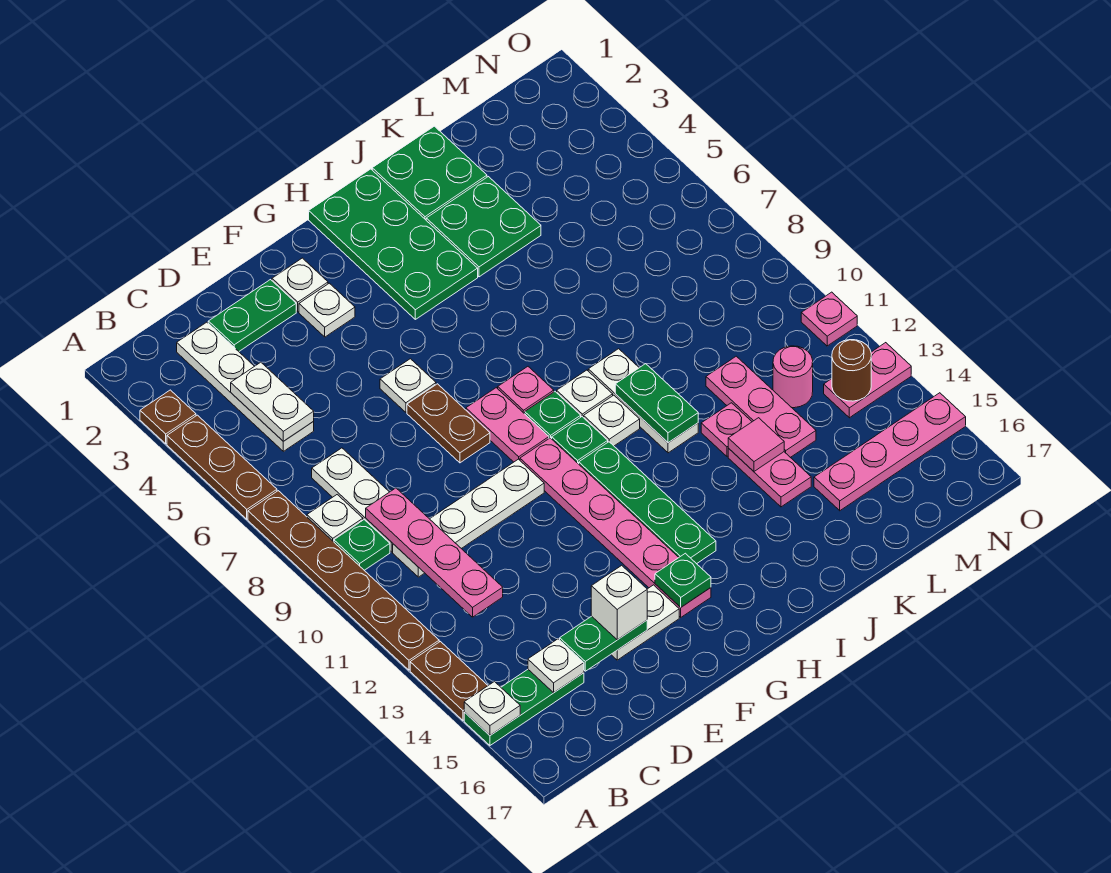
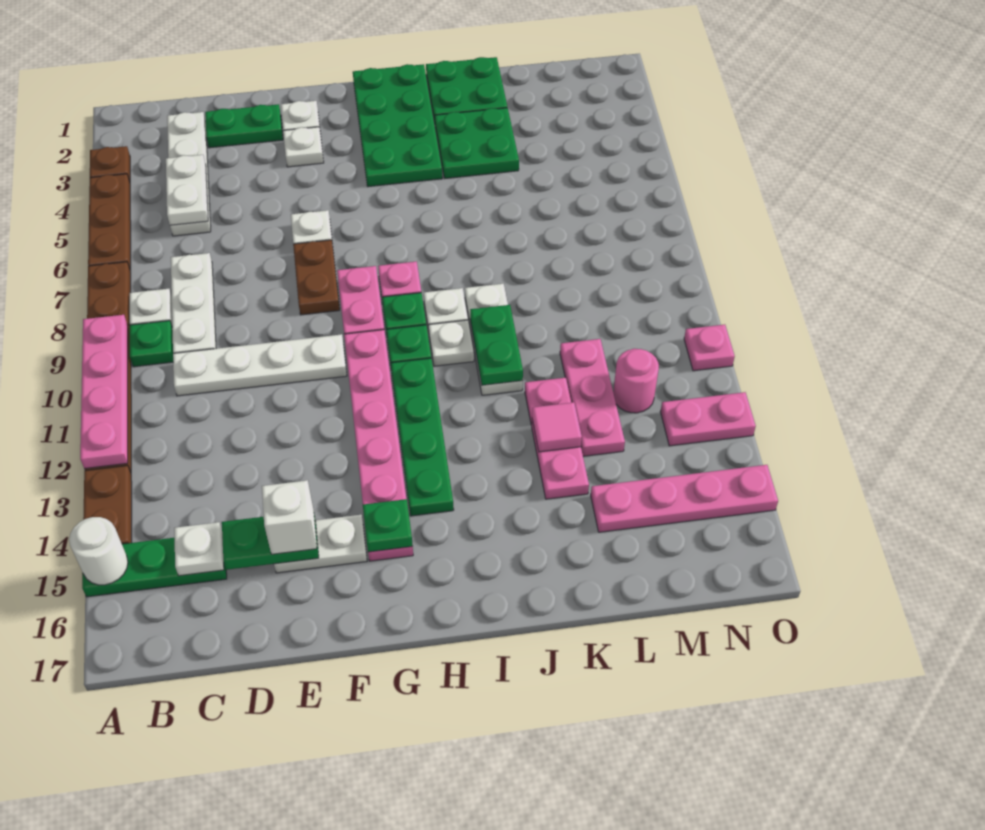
white 1x1 plate [464,681,520,735] -> white 1x1 round brick [69,517,128,585]
pink 1x4 plate [366,488,503,617] -> pink 1x4 plate moved to [80,315,128,469]
brown 1x1 round brick [832,340,871,401] -> none

